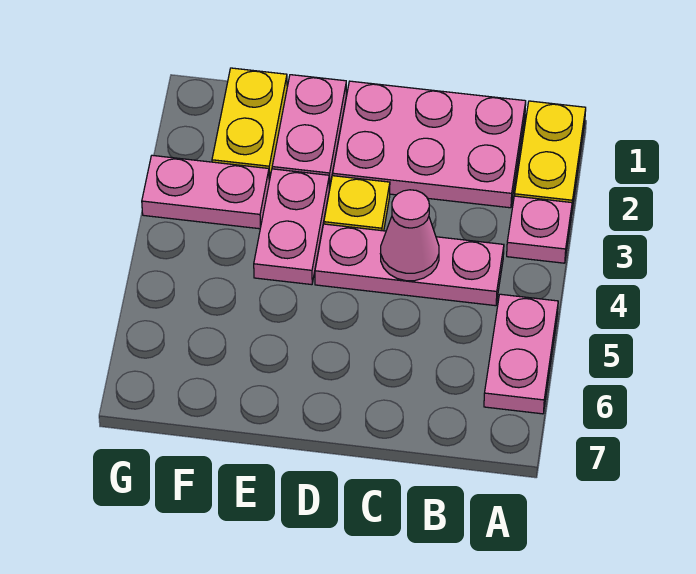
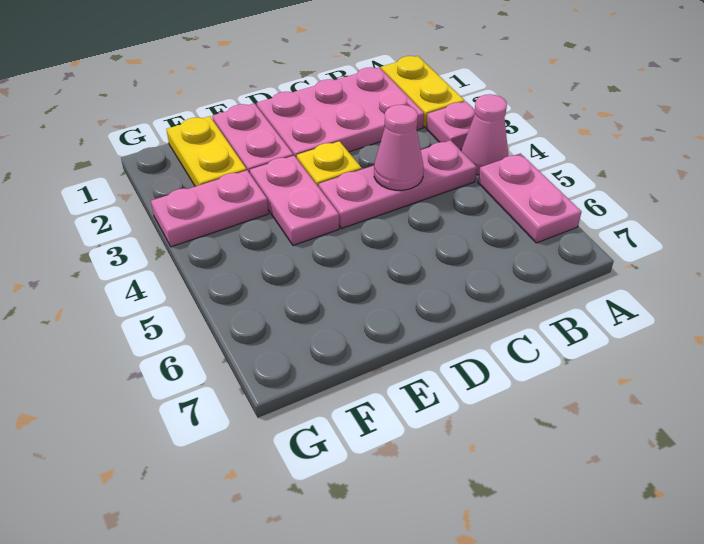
none -> pink 1x1 cone [461,94,508,175]

